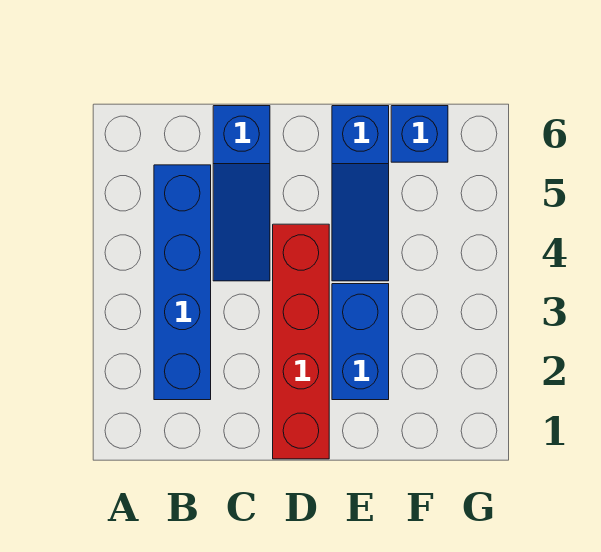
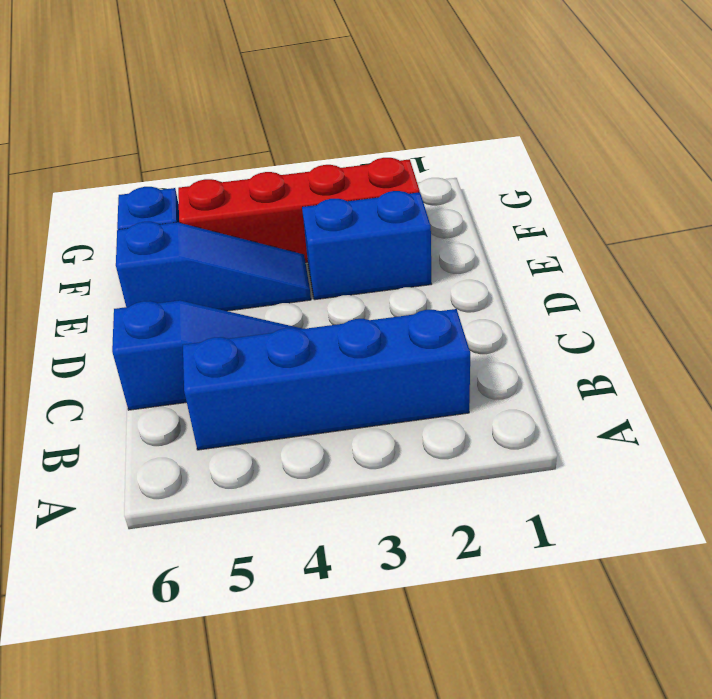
red 1x4 brick [273,224,329,459] -> red 1x4 brick moved to [178,158,420,263]

